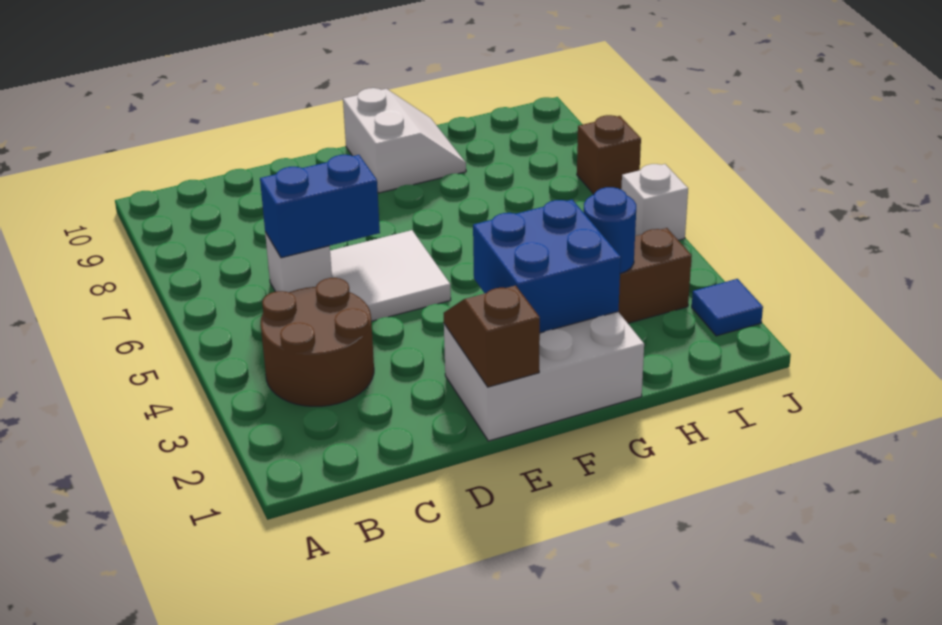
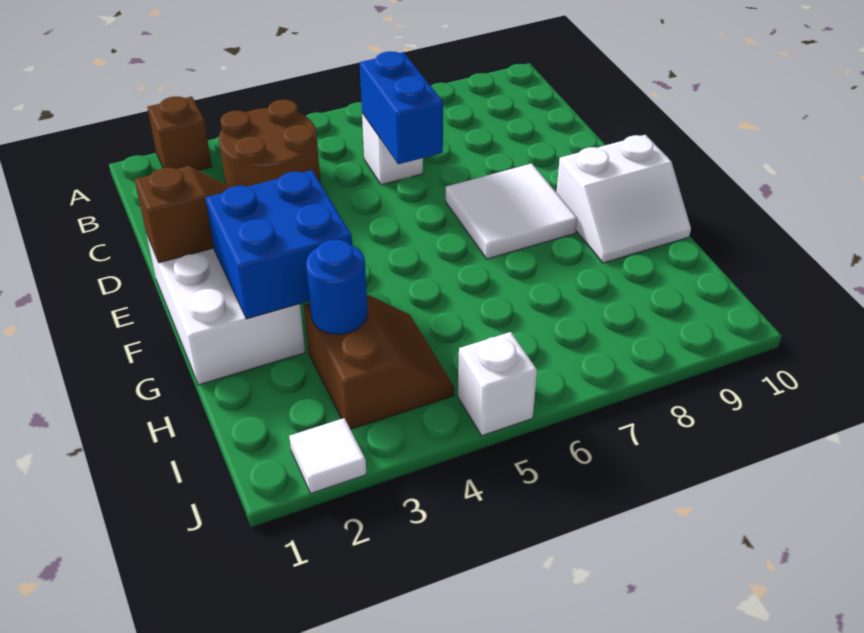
white 2x2 tile [330,230,451,321] -> white 2x2 tile moved to [446,164,577,259]
blue 1x1 tile [692,279,763,336] -> white 1x1 tile [289,418,366,493]
brown 1x1 brick [577,115,641,194] -> brown 1x1 brick moved to [148,96,212,170]

